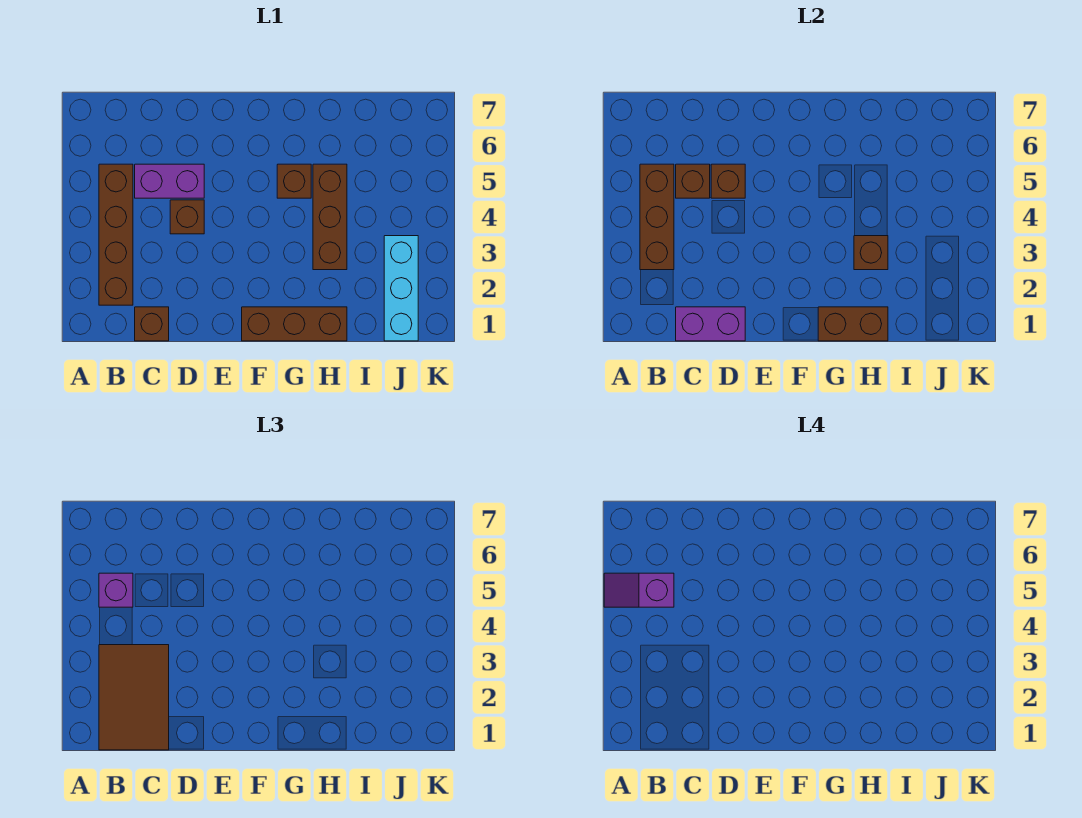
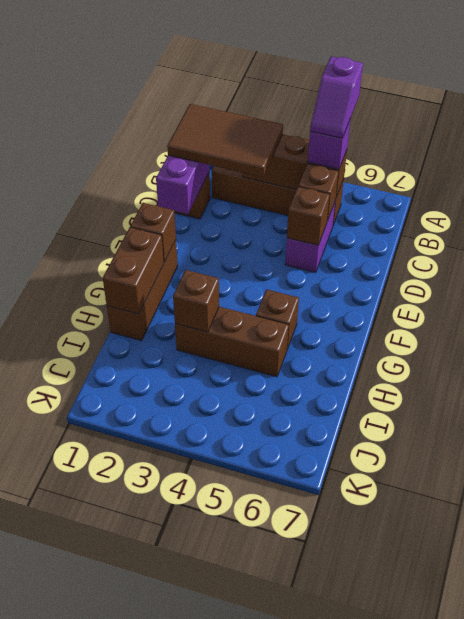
purple 1x2 slope [604,573,674,607] -> purple 1x2 slope turned to [310,57,363,138]
brown 1x1 brick [170,200,204,234] -> brown 1x1 brick moved to [130,203,176,262]
cyan 1x3 brick [384,236,418,341] -> none

